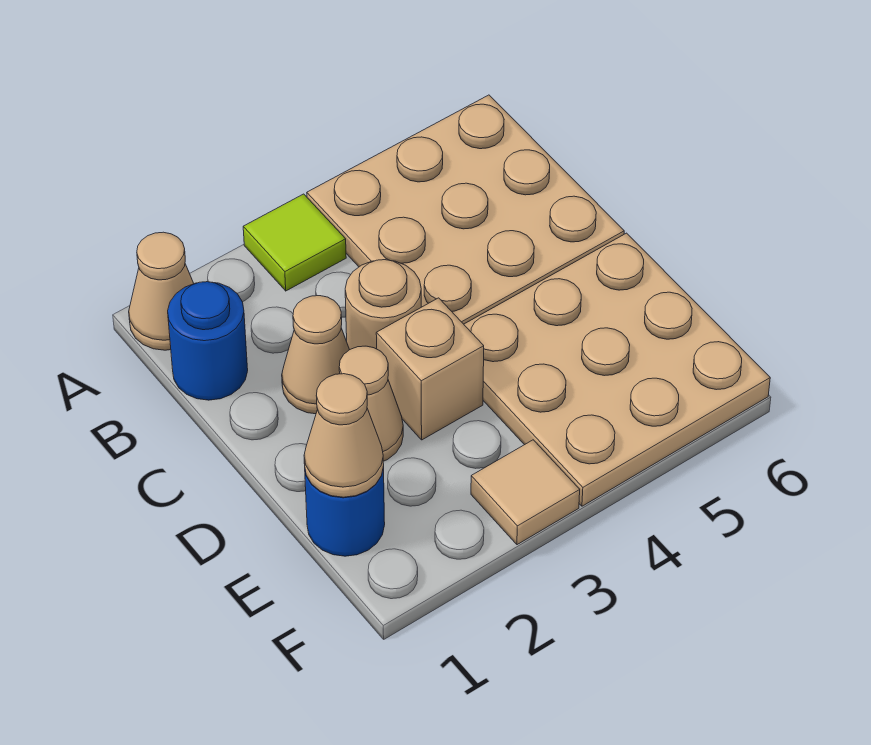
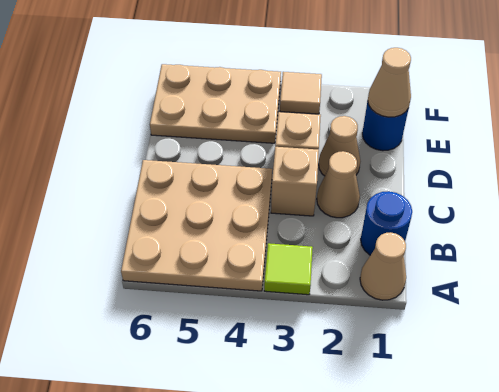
tan 1x1 round brick [345,260,421,350] -> tan 1x1 brick [271,147,319,216]
tan 3x3 plate [464,233,770,506] -> tan 2x3 plate [150,64,281,143]

